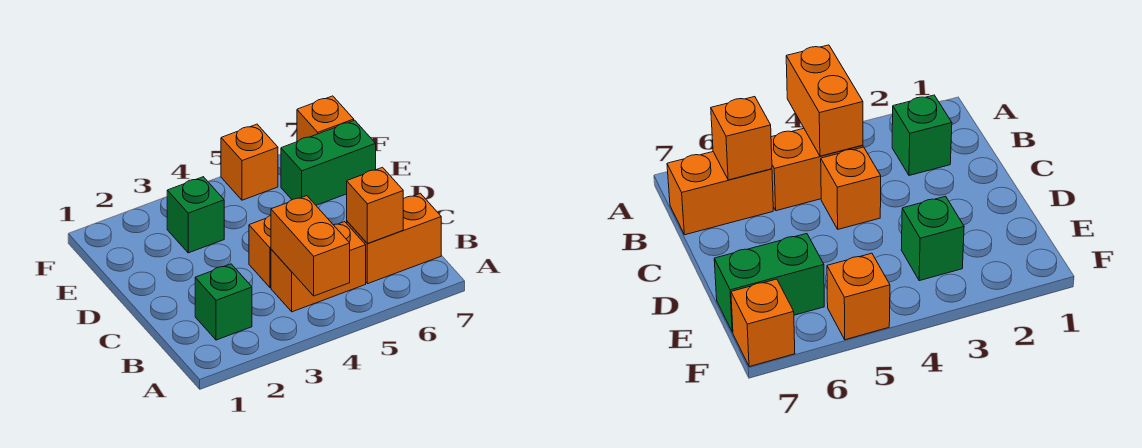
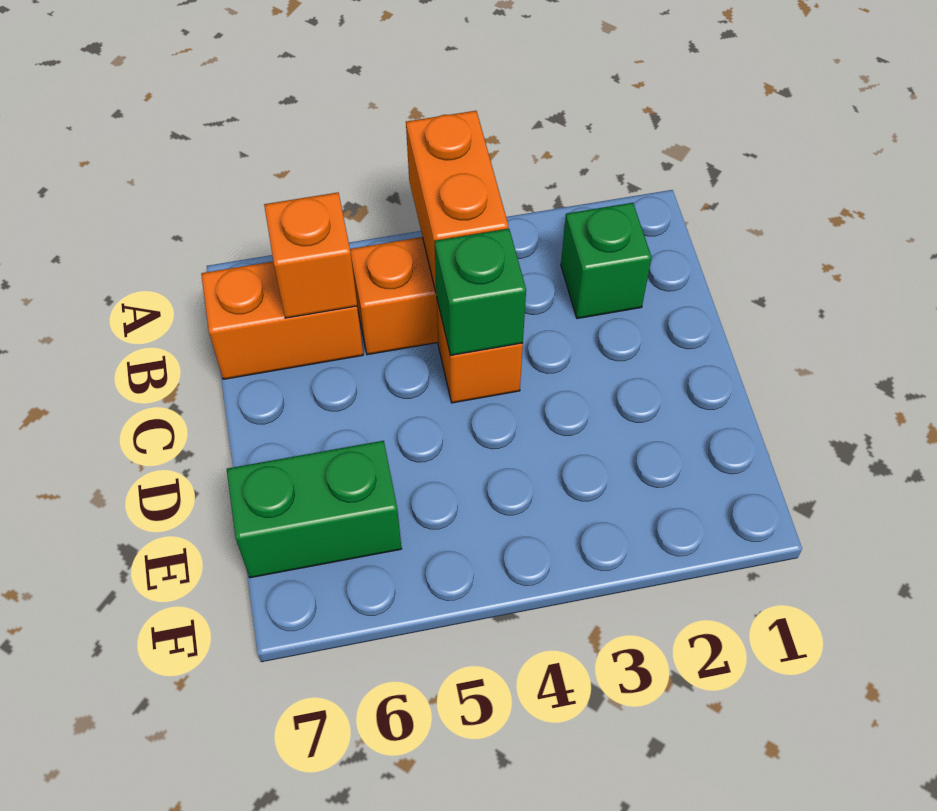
green 1x1 brick [167,177,224,253] -> green 1x1 brick moved to [435,229,526,356]
orange 1x1 brick [221,124,278,200] -> none
orange 1x1 brick [297,96,354,142] -> none

